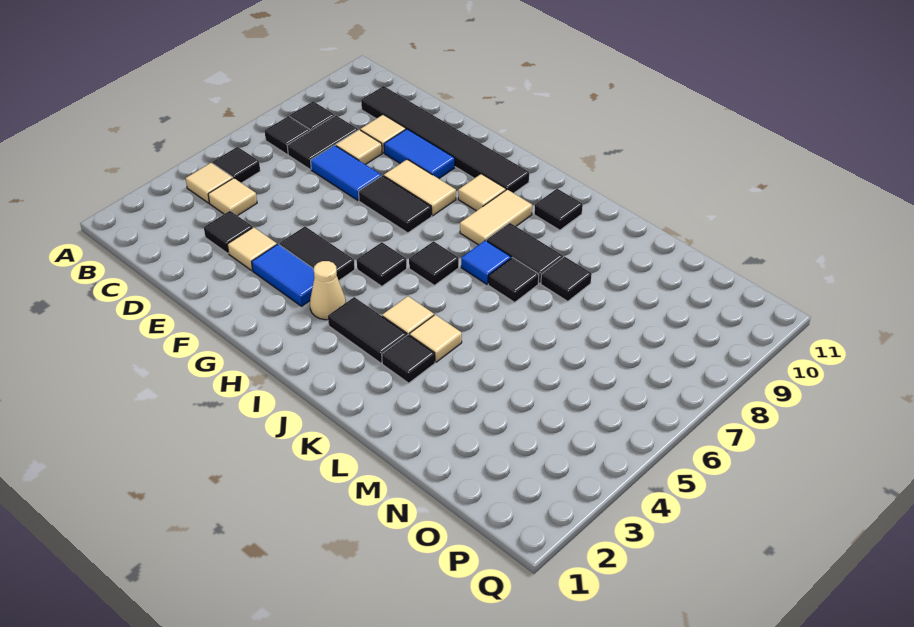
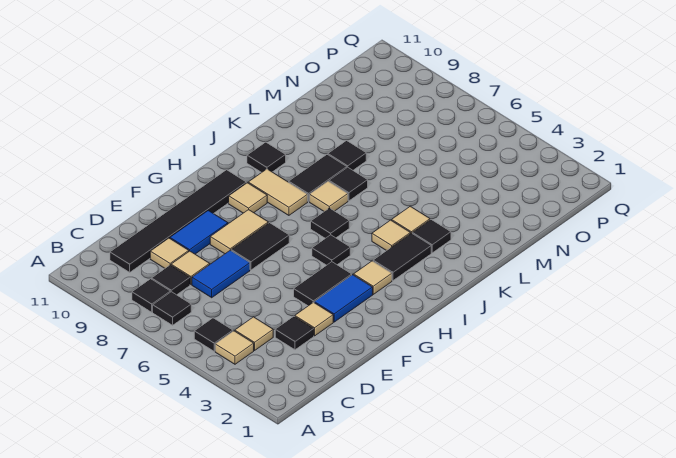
black 1x2 tile [287,115,358,169] -> black 1x1 tile [152,265,190,295]
tan 1x1 cone [310,261,346,320] -> tan 1x1 tile [354,261,392,294]
blue 1x1 tile [461,240,511,284] -> tan 1x1 tile [310,181,348,211]

